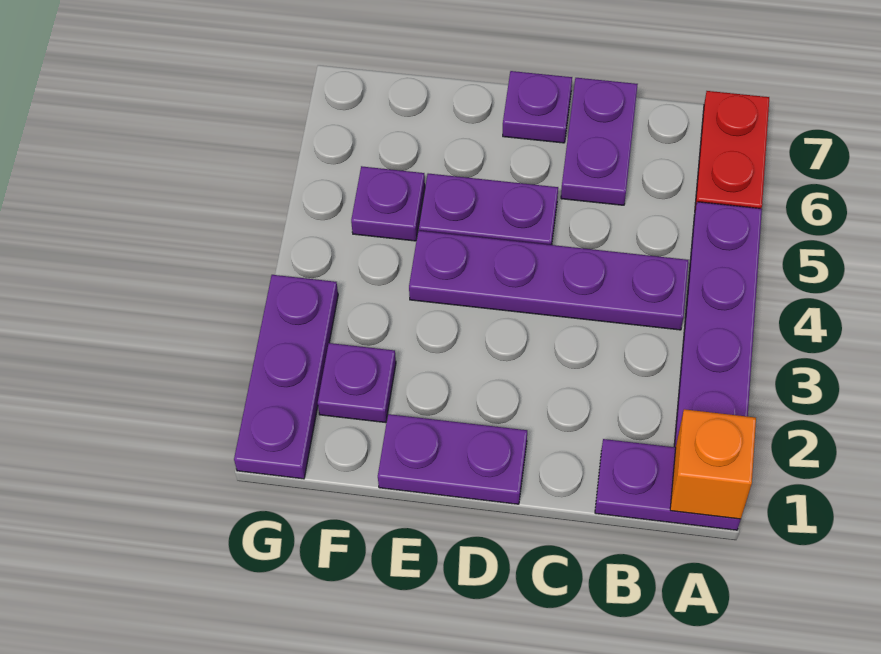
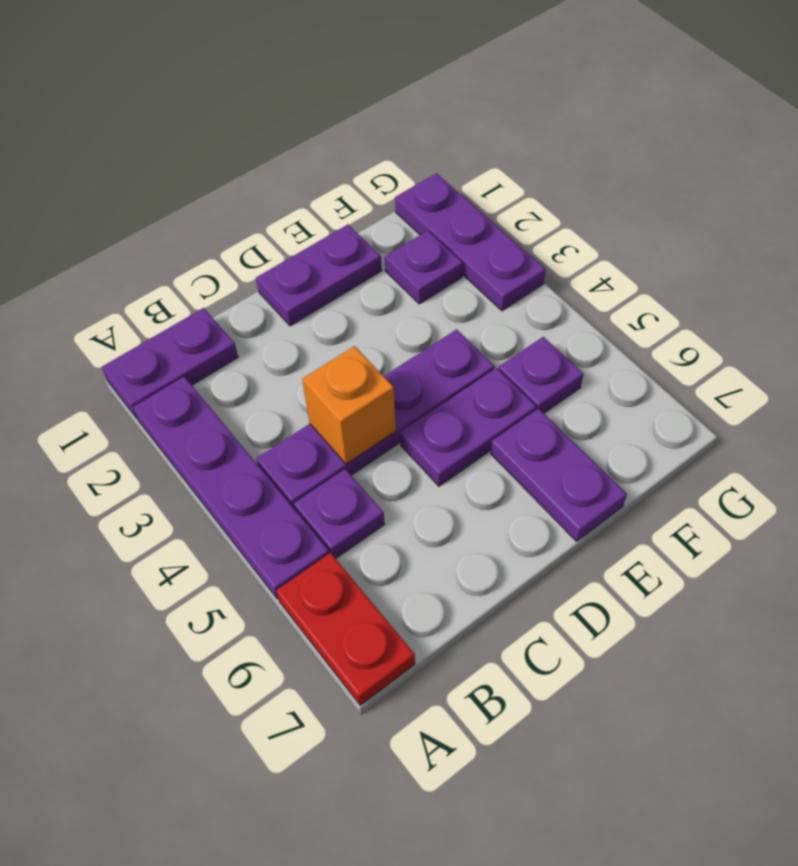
orange 1x1 brick [670,409,756,519] -> orange 1x1 brick moved to [302,346,396,464]
purple 1x2 plate [561,78,638,205] -> purple 1x2 plate moved to [491,408,627,541]
purple 1x1 plate [503,71,572,143] -> purple 1x1 plate moved to [294,469,385,559]

